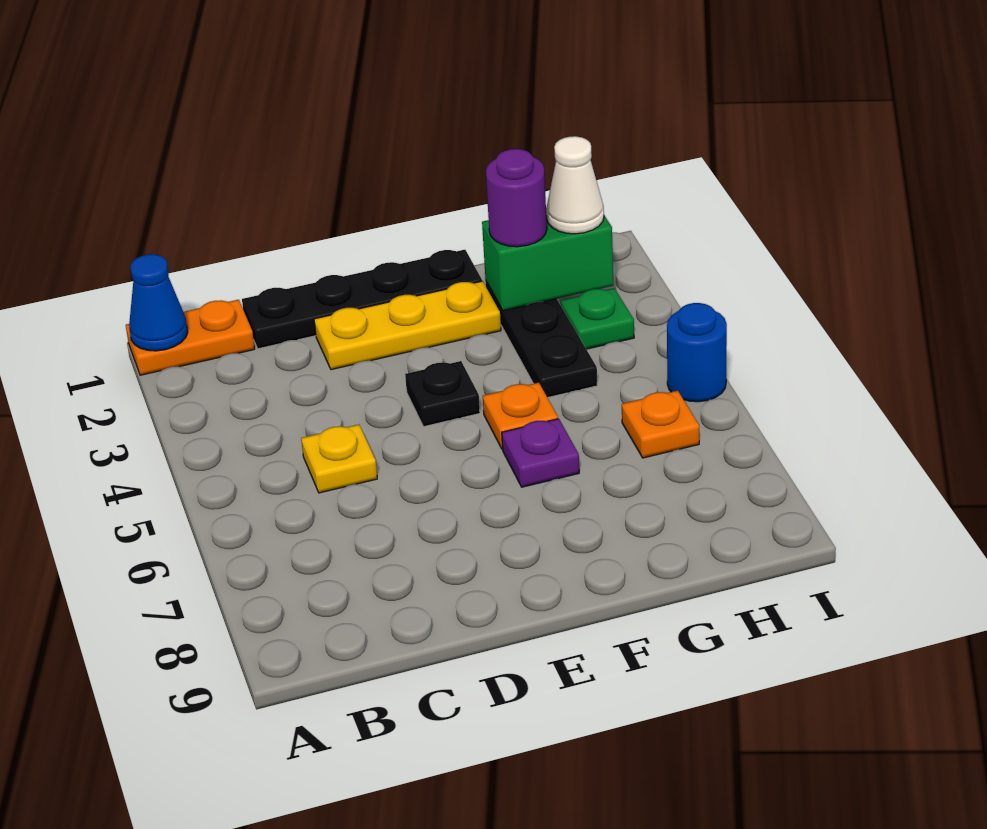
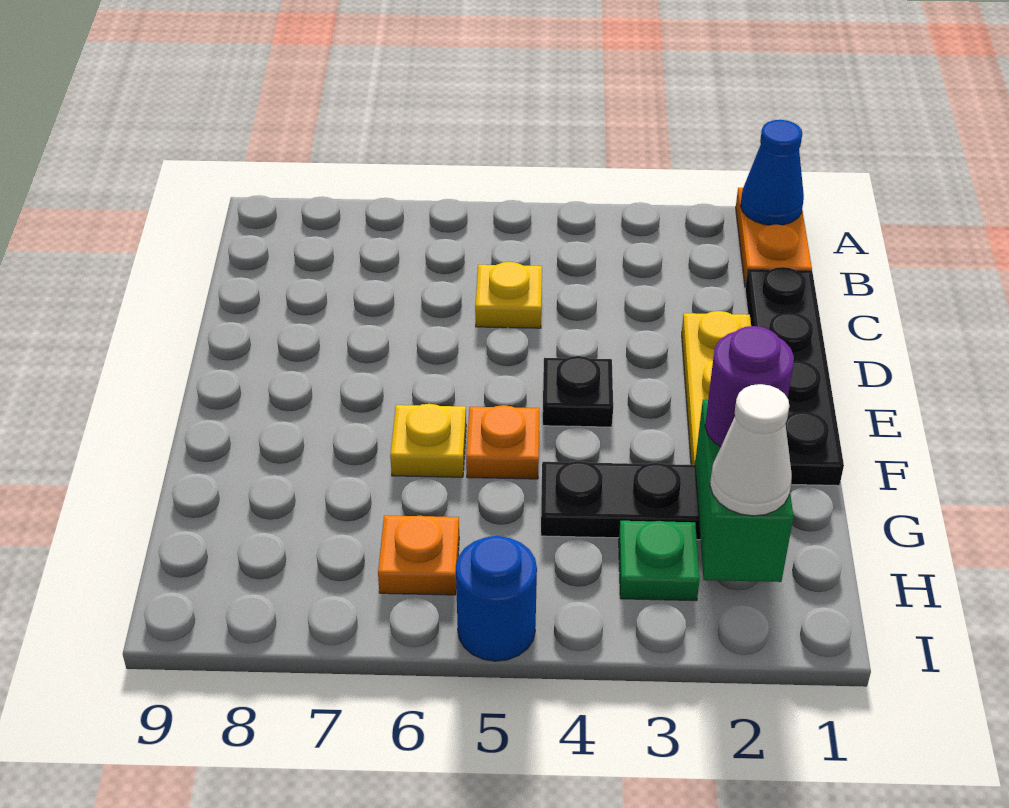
purple 1x1 plate [502,419,579,487] -> yellow 1x1 plate [390,404,466,477]

